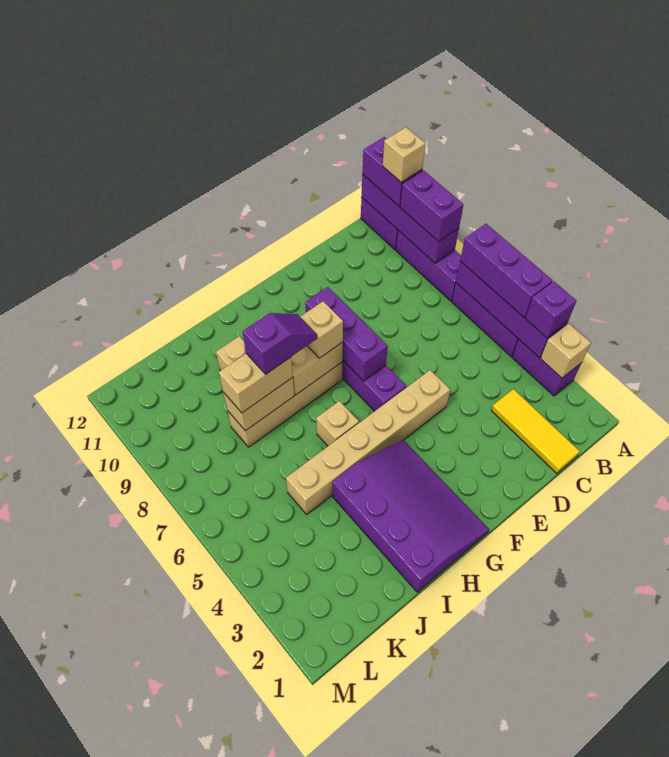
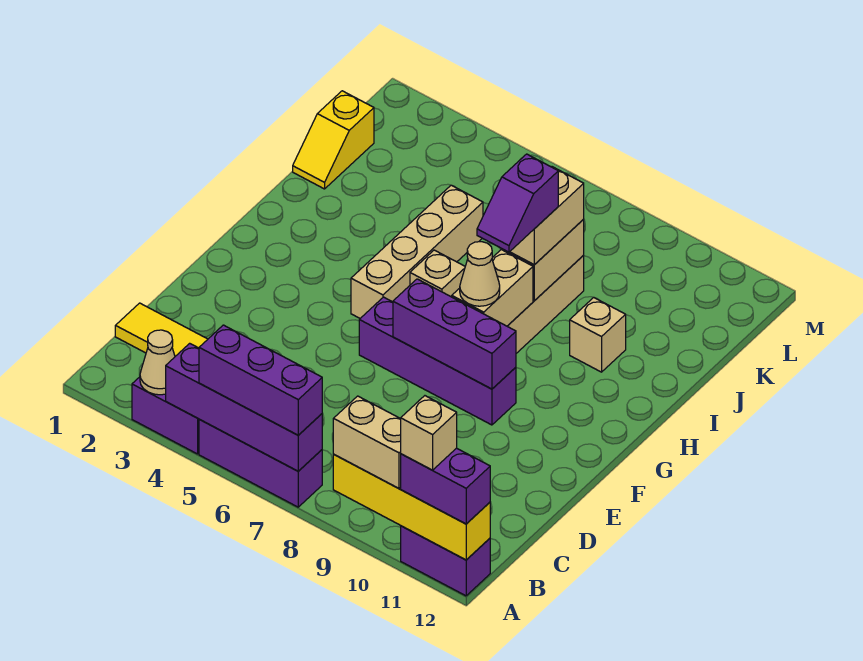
tan 1x1 brick [541,323,591,378] -> tan 1x1 cone [140,330,175,395]
purple 1x1 brick [525,282,577,338] -> none
purple 1x3 brick [396,230,461,301] -> none
purple 1x4 brick [362,174,459,263] -> yellow 1x4 brick [333,455,490,560]
purple 1x2 brick [400,170,463,242] -> tan 1x2 brick [333,396,401,488]
tan 1x6 brick [286,370,450,514] -> tan 1x4 brick [351,185,483,318]
purple 3x4 slope [332,440,489,592] -> none
tan 1x1 brick [300,301,343,358] -> tan 1x1 cone [460,242,500,306]
none -> yellow 1x2 slope [293,91,374,189]

